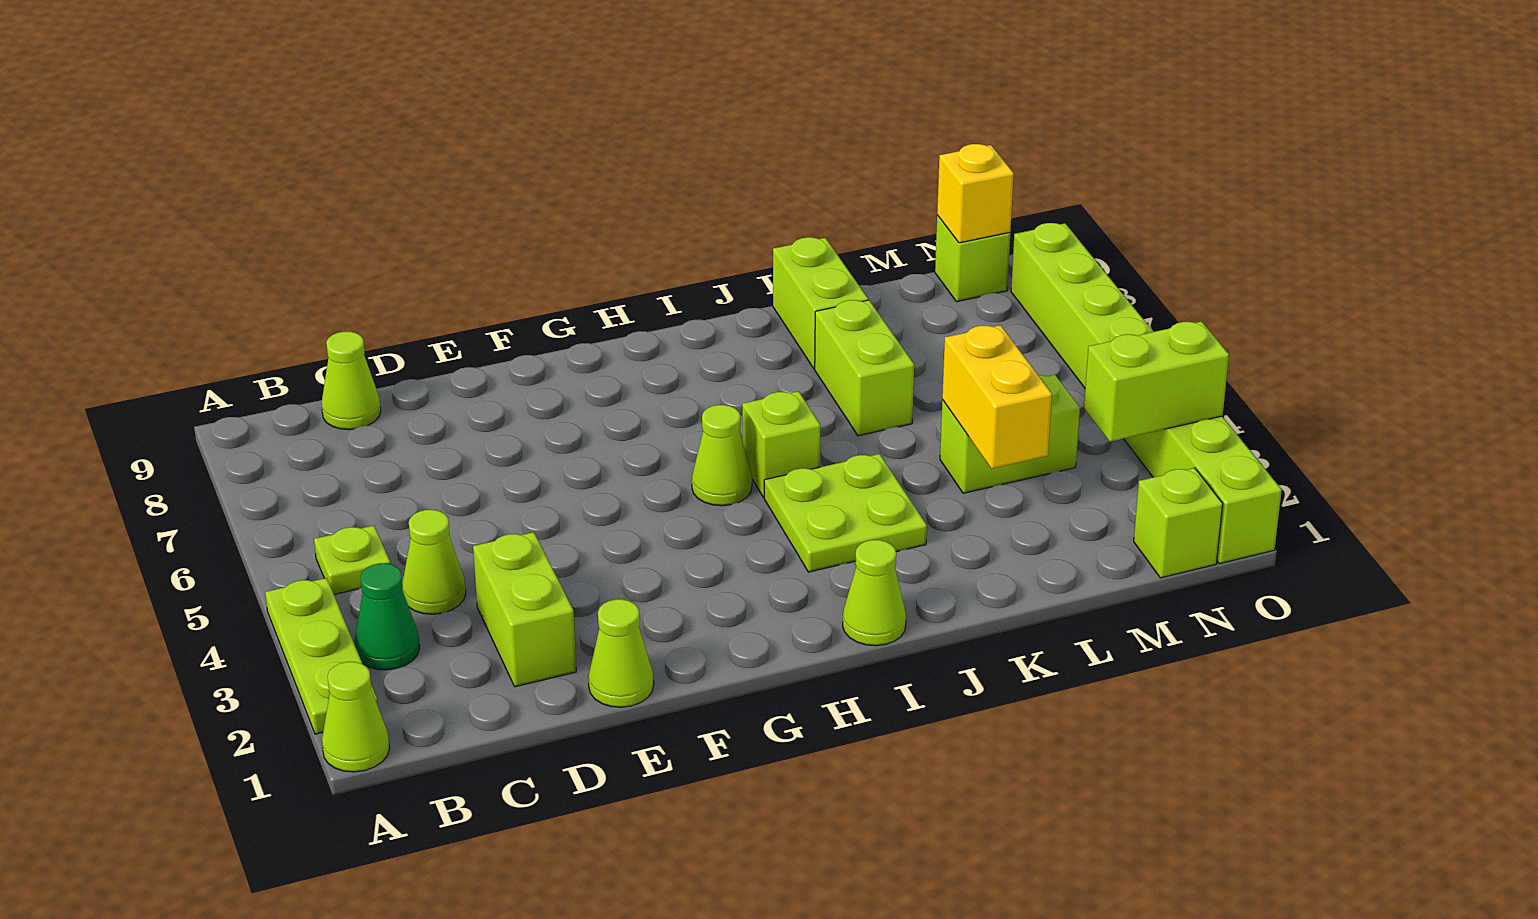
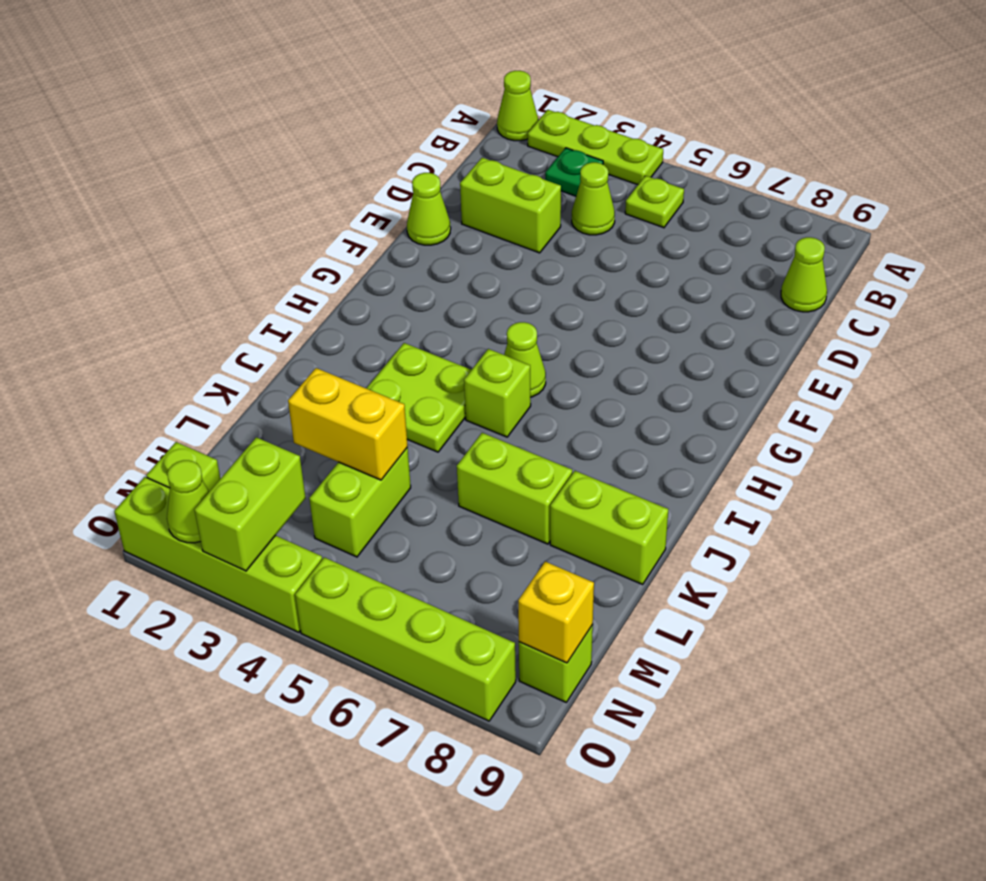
green 1x1 cone [355,563,420,670] -> green 1x1 plate [545,148,603,196]
lime 1x1 cone [843,540,906,646] -> lime 1x1 cone moved to [167,460,209,543]

